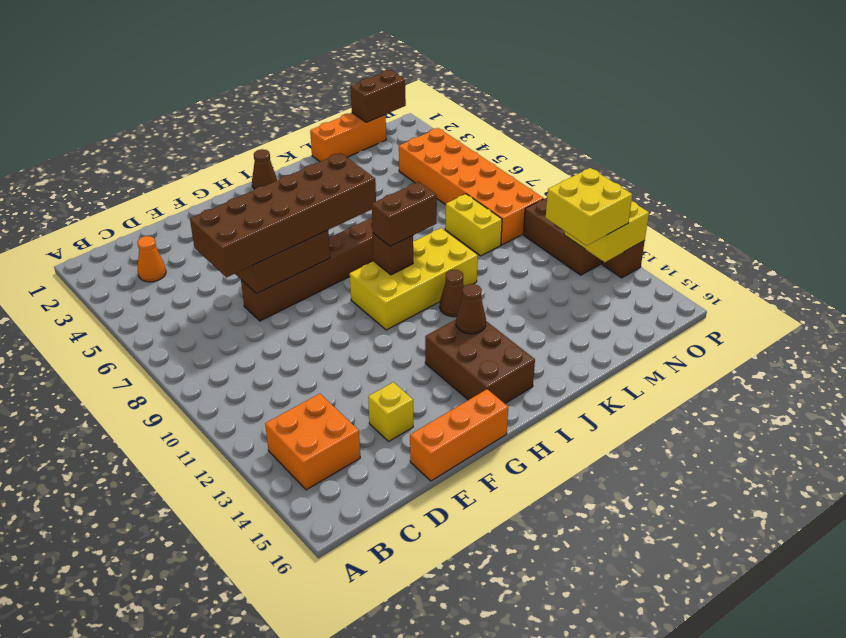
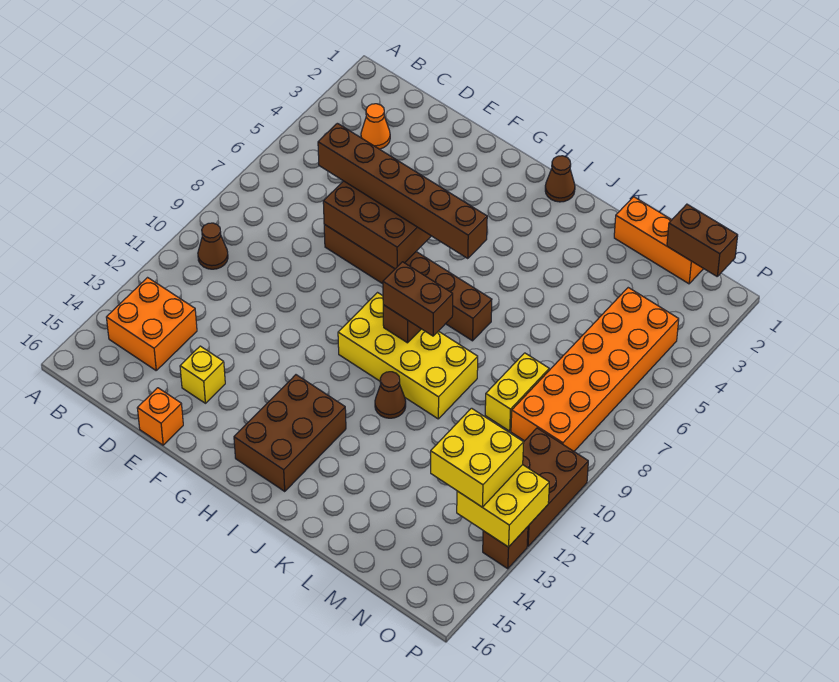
brown 2x6 brick [190,153,376,277] -> brown 1x6 brick [318,123,487,259]
orange 1x3 brick [410,389,508,481] -> orange 1x1 brick [137,388,183,445]
brown 1x1 cone [456,284,486,334] -> brown 1x1 cone moved to [198,223,228,269]

